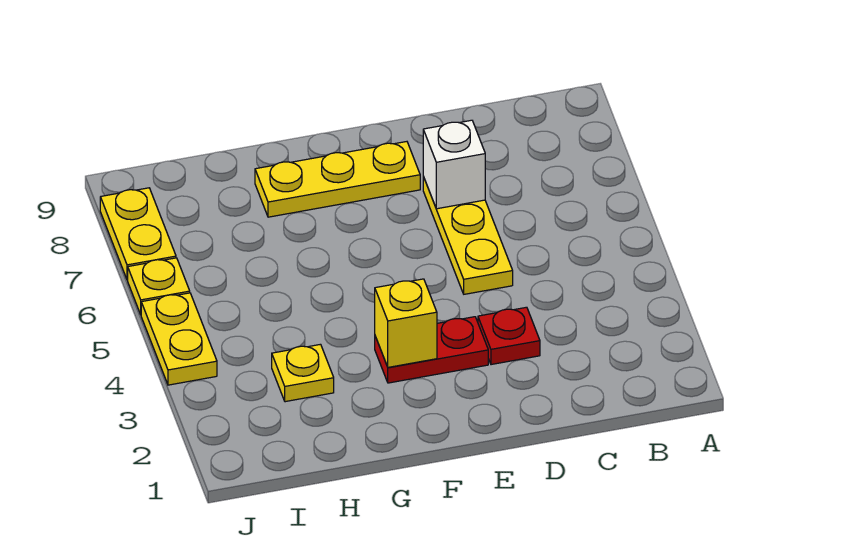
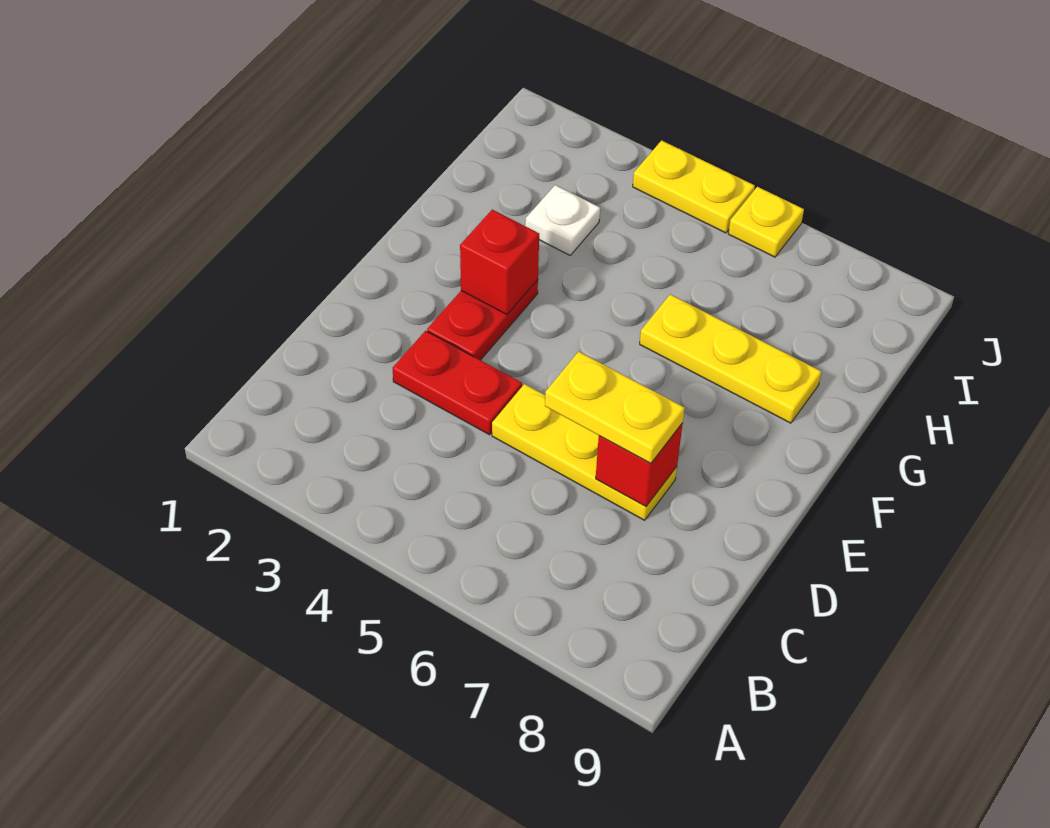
red 1x1 plate [478,307,540,365] -> red 1x2 plate [393,331,522,435]
white 1x1 brick [423,120,485,209] -> red 1x1 brick [596,423,683,506]
yellow 1x3 plate [255,142,420,217] -> yellow 1x3 plate turned to [640,294,821,423]
yellow 1x1 brick [375,279,437,367] -> red 1x1 brick [460,210,539,314]
yellow 1x1 plate [272,344,334,402] -> white 1x1 plate [525,185,600,255]
yellow 1x2 plate [100,188,176,280] -> yellow 1x2 plate moved to [545,352,685,463]

